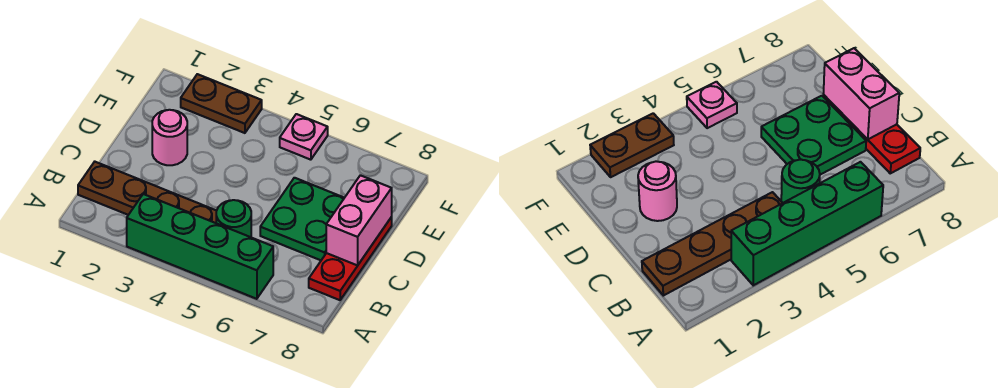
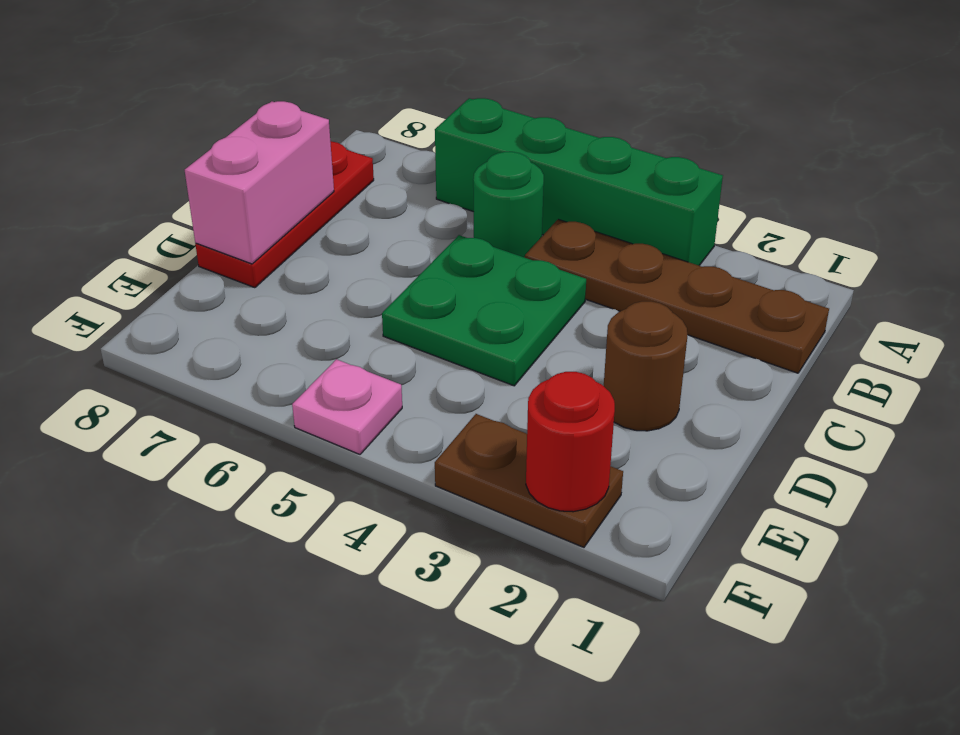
green 2x2 plate [260,178,344,260] -> green 2x2 plate moved to [382,235,586,386]
pink 1x1 round brick [152,110,187,165] -> brown 1x1 round brick [604,301,687,431]
none -> red 1x1 round brick [526,372,615,512]

